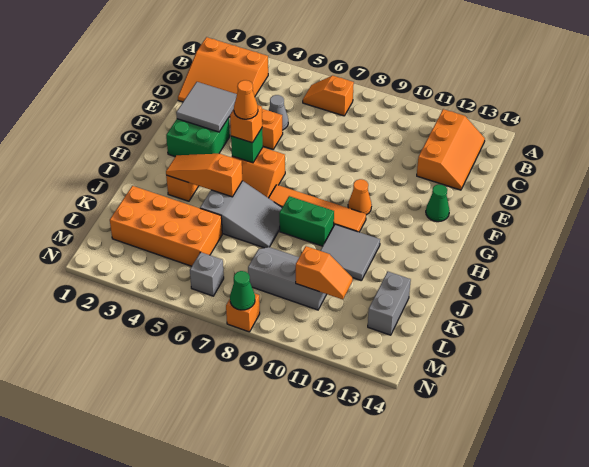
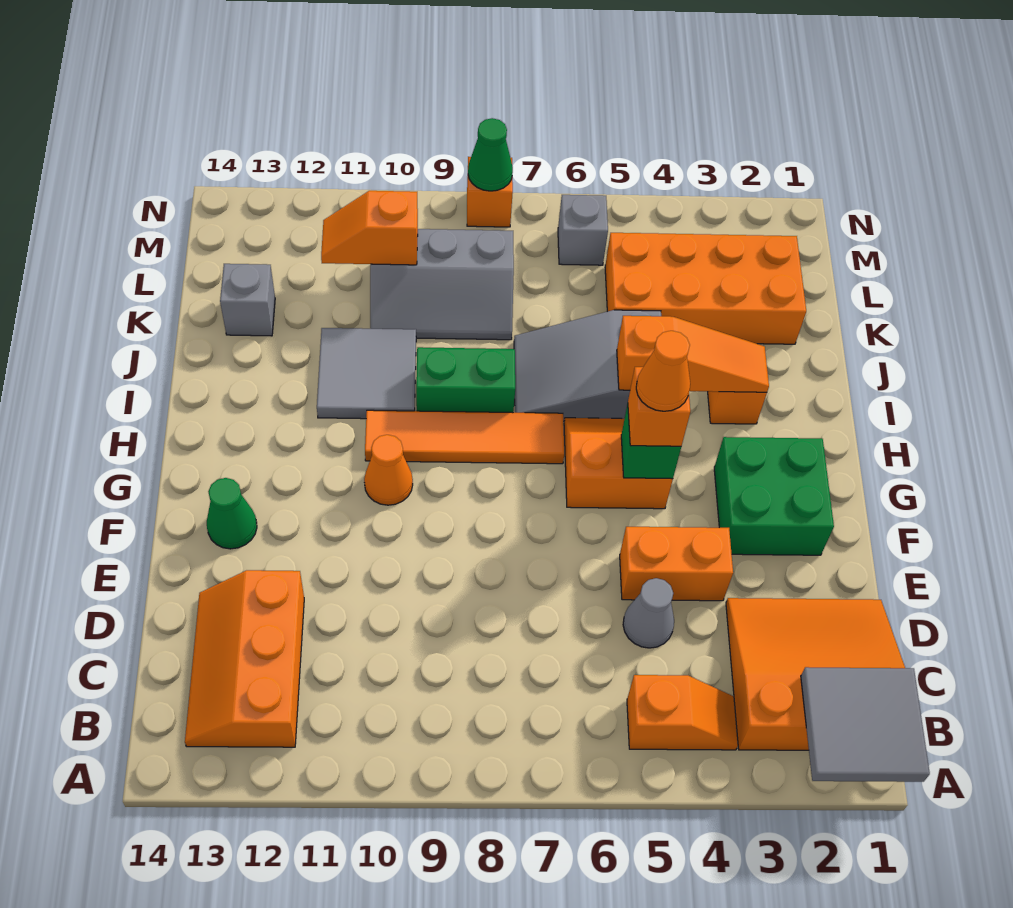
orange 1x2 slope [303,76,354,116] -> orange 1x2 slope moved to [627,675,738,750]
grey 2x2 tile [176,82,237,132] -> grey 2x2 tile moved to [801,667,930,782]
grey 1x2 brick [368,272,411,335] -> grey 1x1 brick [220,264,275,336]

